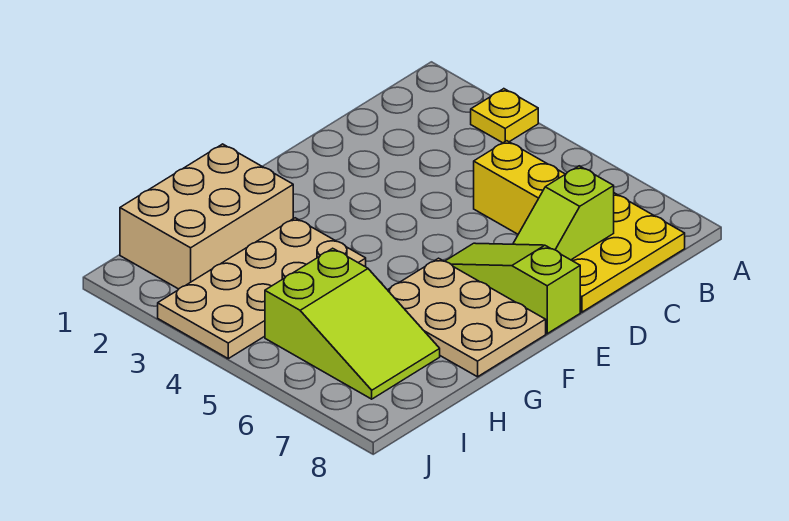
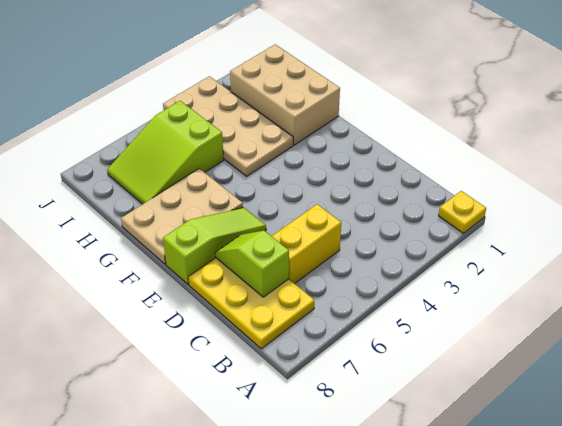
yellow 1x1 plate [471,89,538,143] -> yellow 1x1 plate moved to [439,191,486,233]

